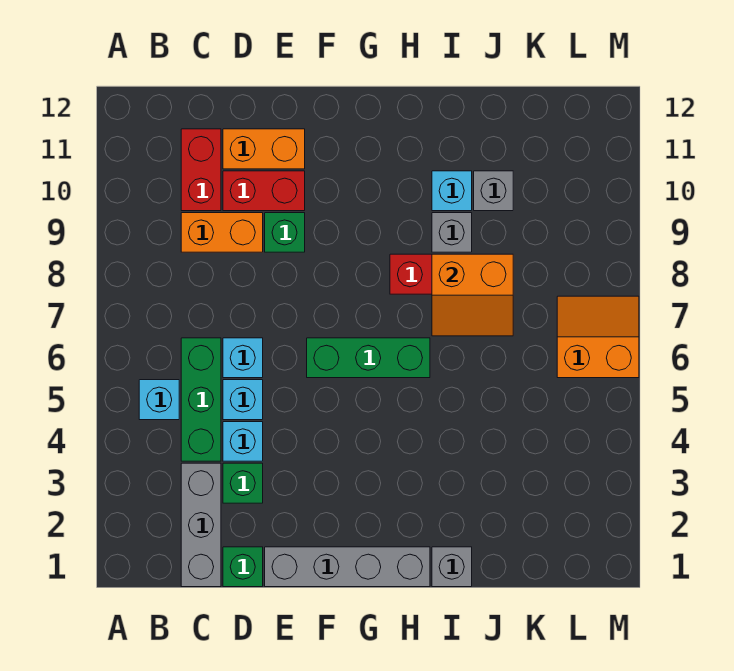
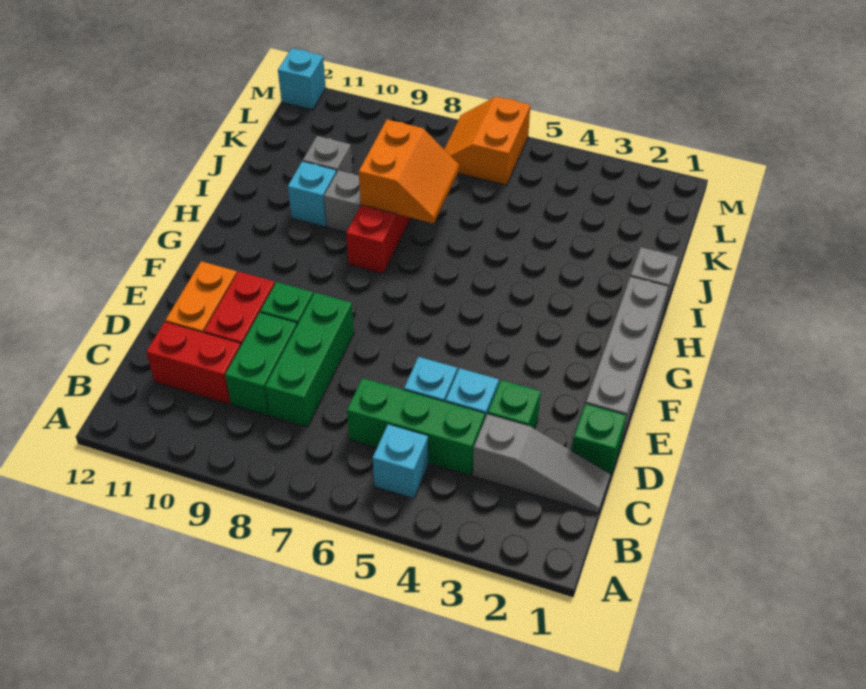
grey 1x3 brick [181,463,221,587] -> grey 1x3 slope [473,414,611,513]
orange 1x2 brick [181,213,263,252] -> green 1x2 brick [225,312,297,416]
cyan 1x1 brick [223,338,263,378] -> cyan 1x1 brick moved to [278,48,326,110]
green 1x3 brick [307,338,430,378] -> green 1x3 brick moved to [265,293,354,427]

